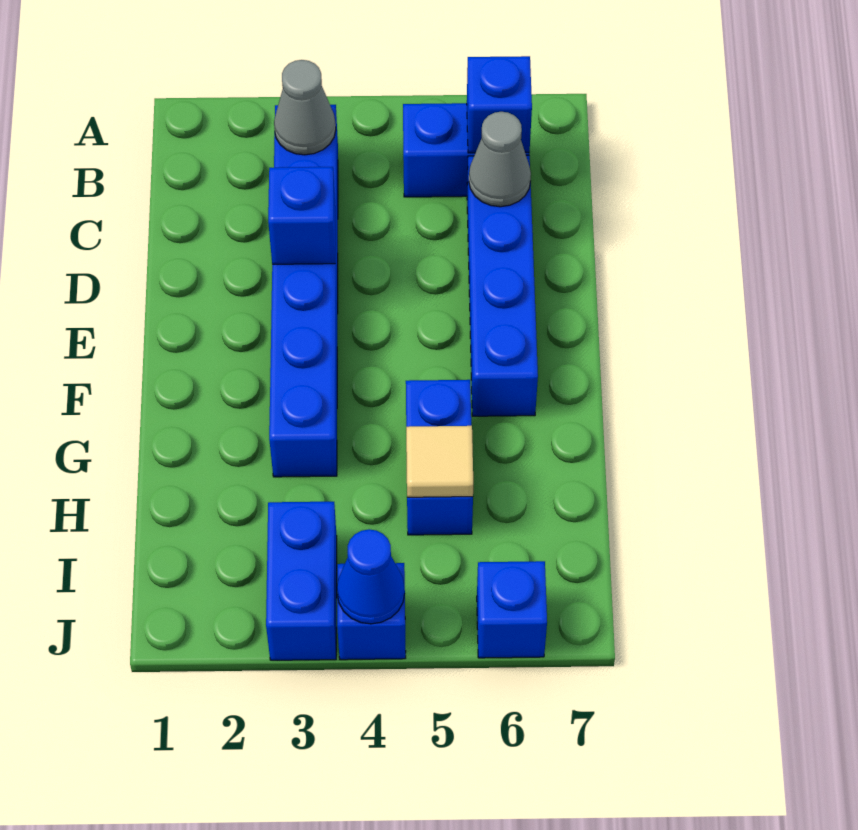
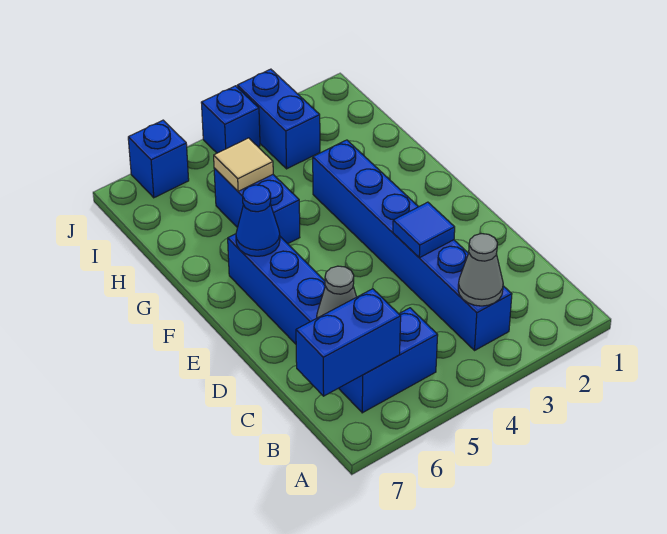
blue 1x1 brick [467,56,532,153] -> blue 1x2 brick [296,289,401,396]
blue 1x1 brick [268,167,335,264] -> blue 1x1 tile [393,202,455,258]
blue 1x1 cone [337,529,405,624] -> blue 1x1 cone moved to [236,185,280,256]

